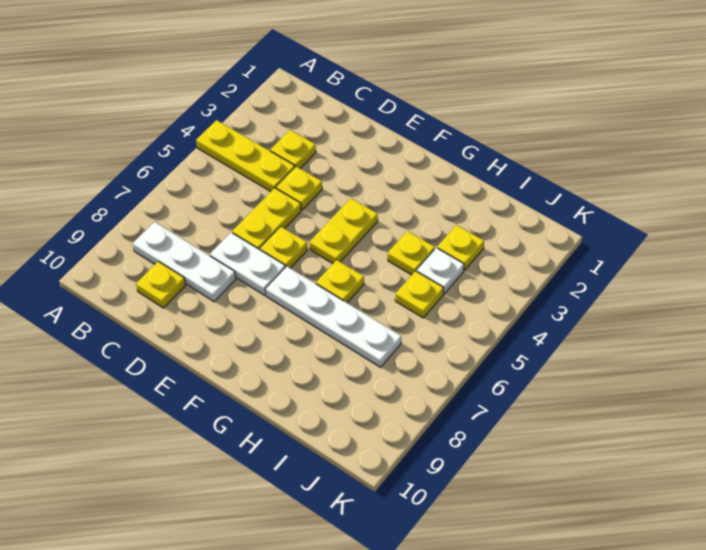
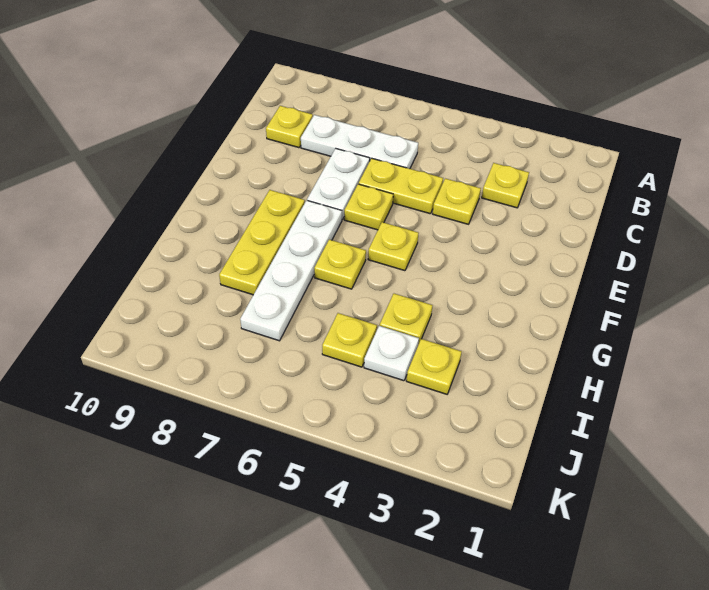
yellow 1x3 plate [196,120,295,192] -> yellow 1x3 plate moved to [219,190,305,295]
white 1x3 plate [133,222,236,302] -> white 1x3 plate turned to [301,115,418,169]
yellow 1x2 plate [310,198,378,264] -> yellow 1x1 plate [368,222,419,271]

